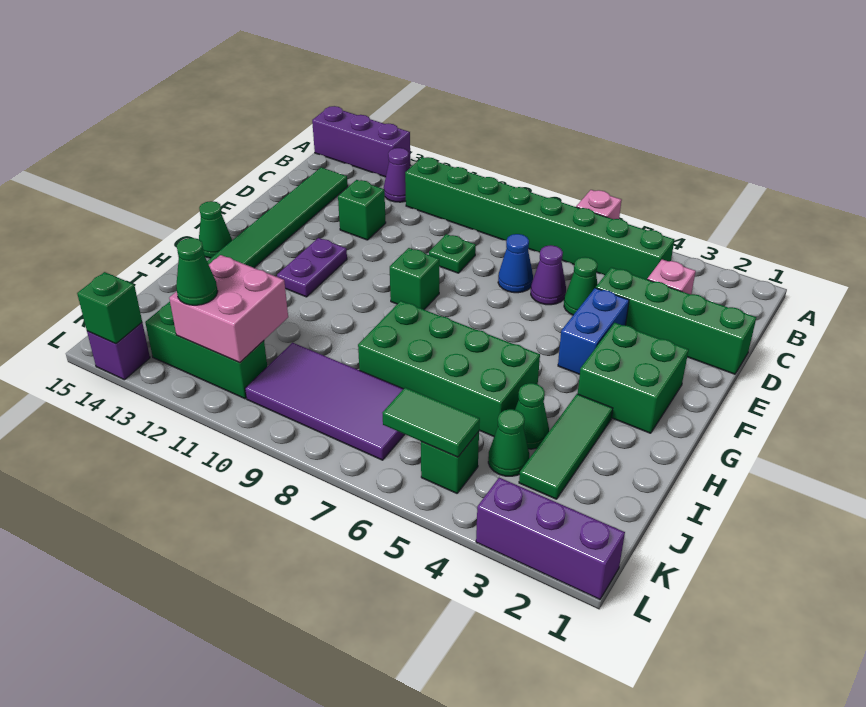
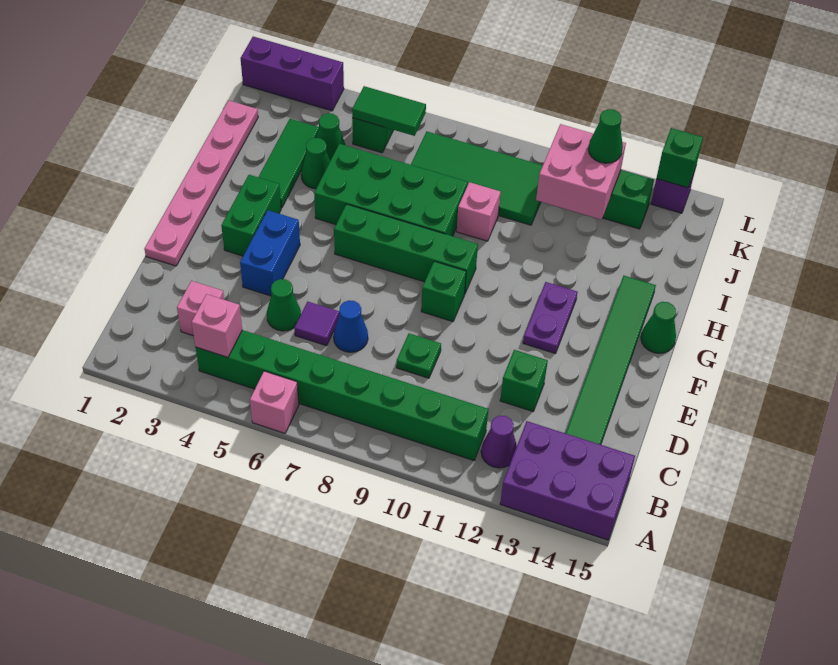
purple 1x3 brick [312,106,410,177] -> purple 2x3 brick [500,421,635,540]
none -> pink 1x1 brick [192,294,242,357]
green 1x4 brick [596,267,756,374] -> green 1x4 brick moved to [334,204,478,293]
purple 1x1 cone [531,245,566,305] -> purple 1x1 tile [294,302,339,346]
none -> pink 1x6 plate [145,100,258,266]
green 2x2 brick [578,323,689,433] -> green 1x2 brick [221,175,281,256]
none -> pink 1x1 brick [457,182,501,241]
purple 2x4 tile [245,343,405,460] -> green 2x4 tile [411,132,543,225]

